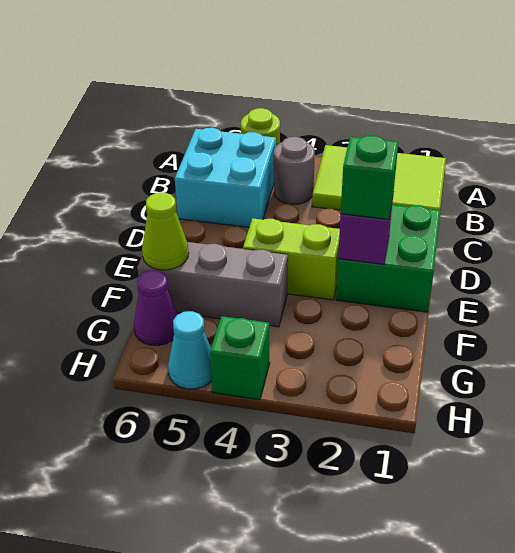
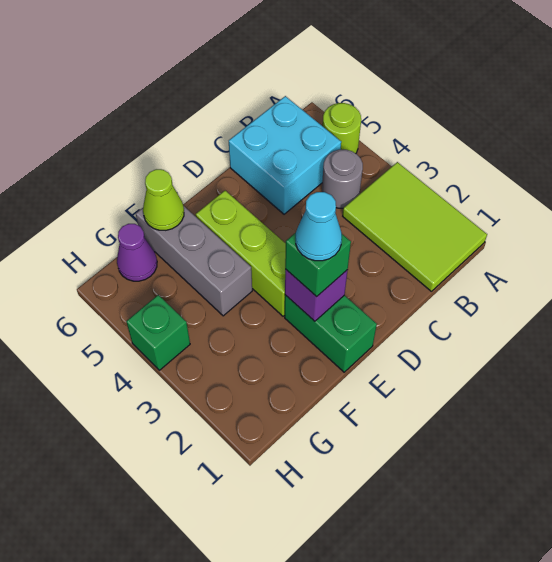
green 2x2 brick [336,205,441,312] -> green 1x2 brick [285,295,377,372]
lime 1x2 brick [243,218,340,300] -> lime 1x3 brick [196,191,286,316]
cyan 1x1 cone [168,311,212,389] -> cyan 1x1 cone moved to [296,192,342,261]

